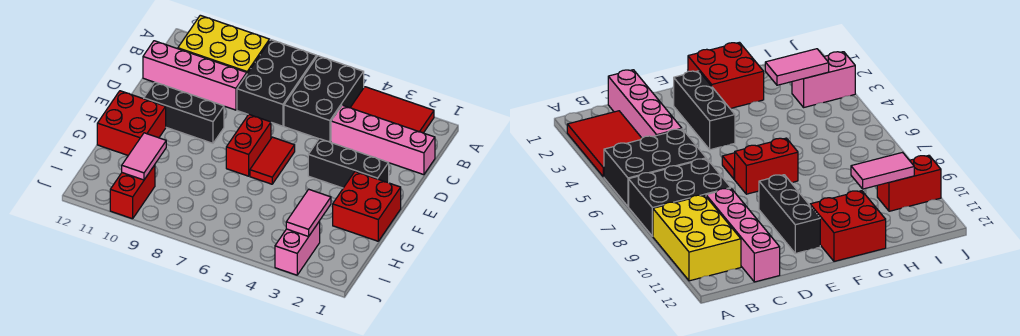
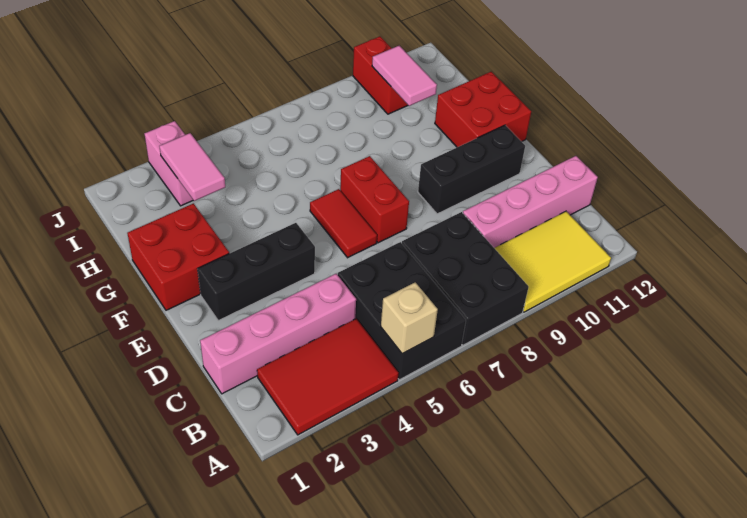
none -> tan 1x1 brick [381,282,438,354]
yellow 2x3 brick [178,15,270,73] -> yellow 2x3 tile [495,211,611,312]

